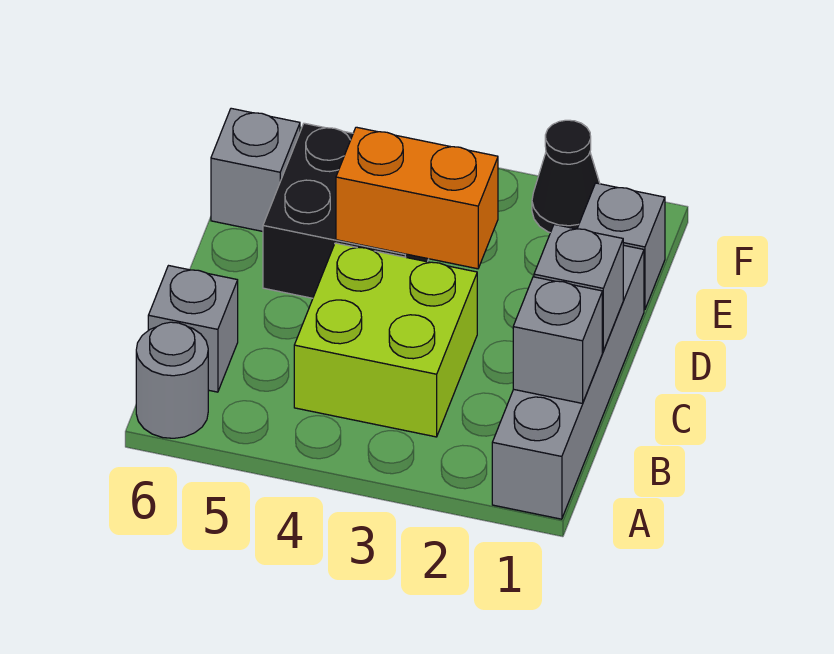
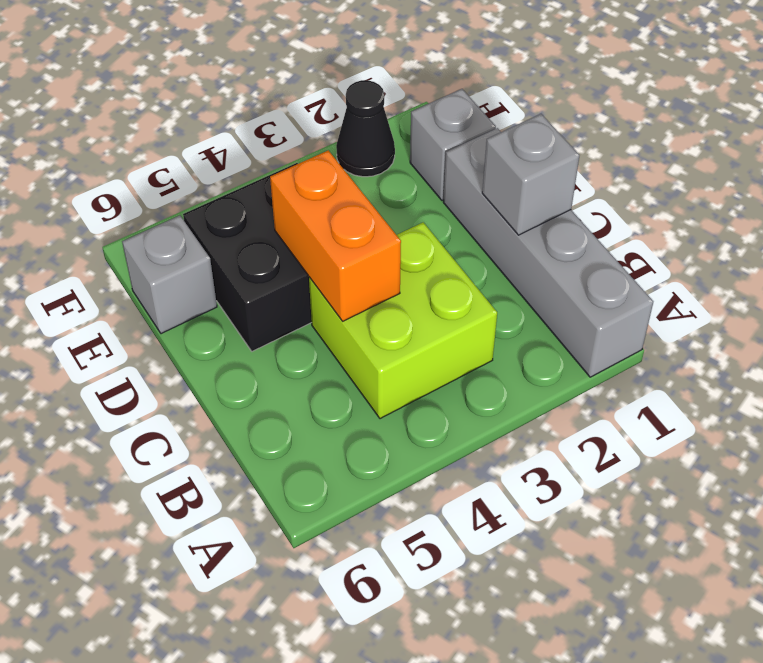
grey 1x1 round brick [136,322,208,438] -> none
grey 1x1 brick [513,277,602,403] -> none
grey 1x1 brick [148,266,238,392] -> none
orange 1x2 brick [336,127,498,269] -> orange 1x2 brick turned to [270,150,401,321]

